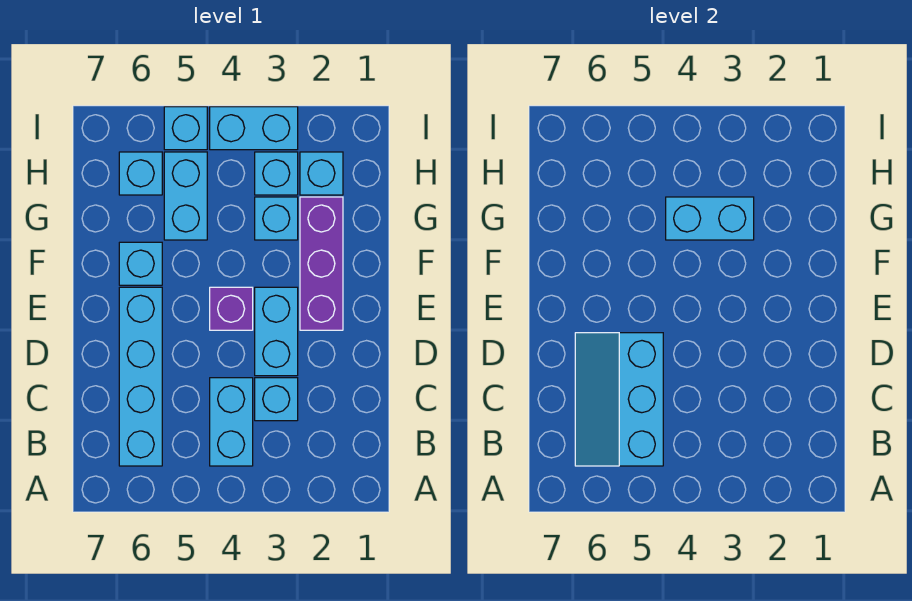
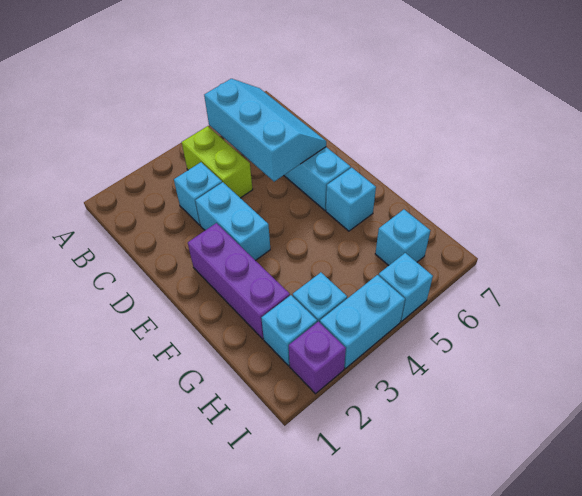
cyan 1x2 brick [210,378,253,466] -> lime 1x2 brick [182,126,253,198]
purple 1x1 brick [210,287,253,330] -> purple 1x1 brick moved to [289,321,346,394]
cyan 1x1 brick [255,197,298,240] -> none
cyan 1x2 brick [666,197,754,240] -> none
cyan 1x2 brick [164,152,207,240] -> none

